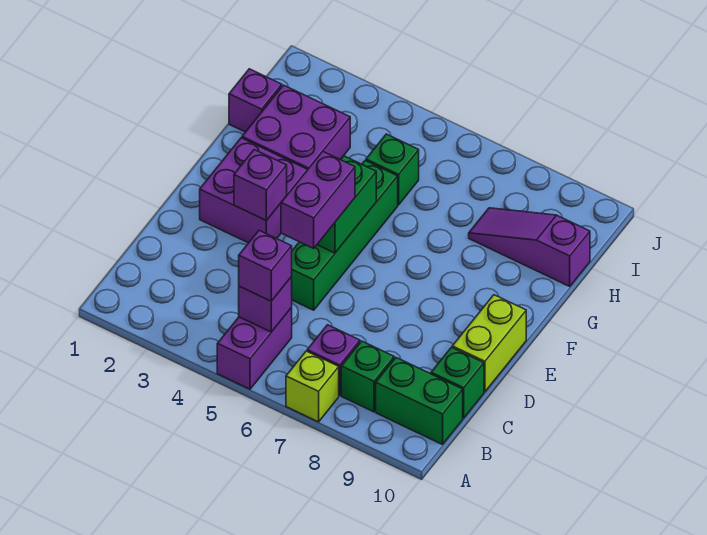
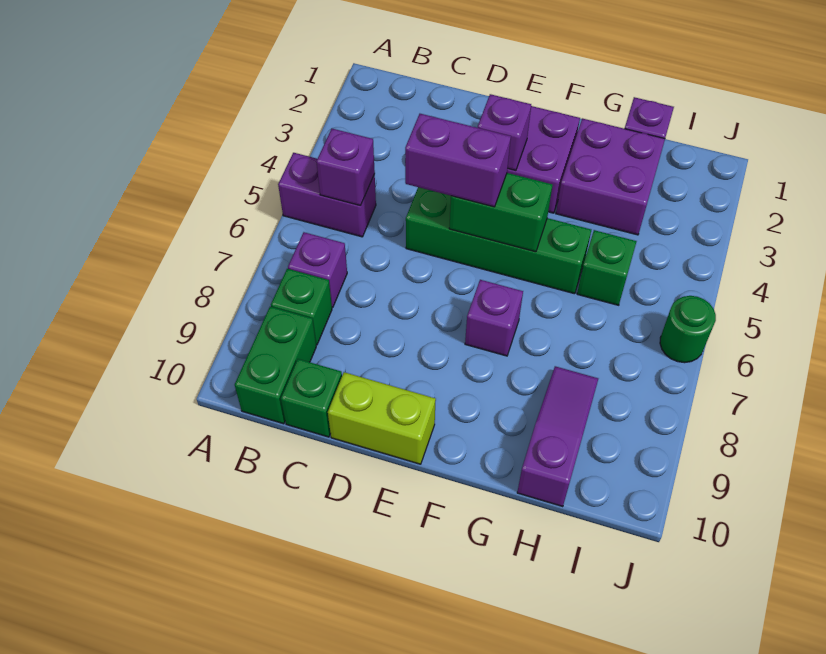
lime 1x1 brick [286,351,339,422] -> none
purple 1x1 brick [239,230,292,301] -> purple 1x1 brick moved to [465,280,523,356]
none -> green 1x1 round brick [660,296,716,363]

